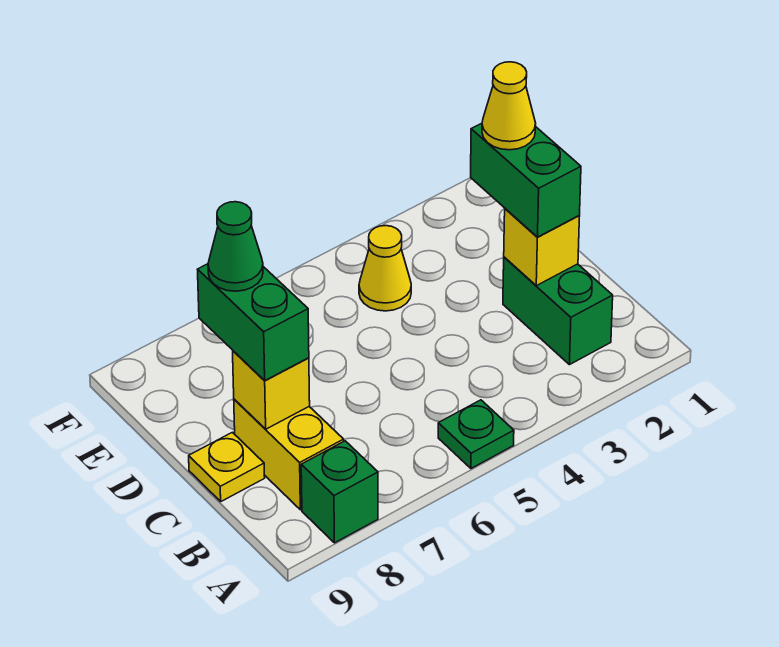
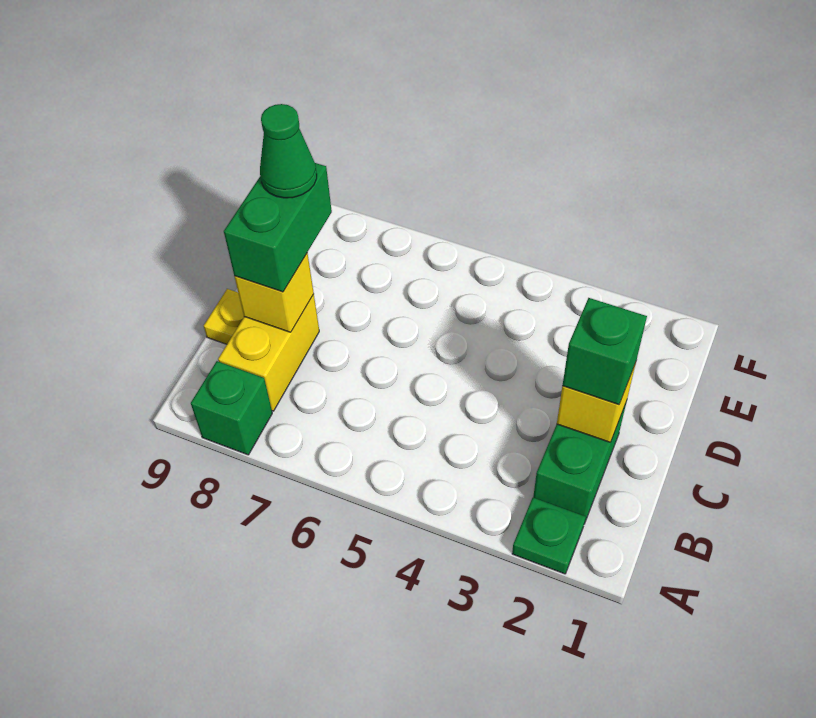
green 1x1 plate [438,400,514,469] -> green 1x1 plate moved to [512,497,586,574]
green 1x2 brick [471,123,581,237] -> green 1x1 brick [562,298,647,405]
yellow 1x1 cone [482,62,536,150] -> none
yellow 1x1 cone [359,226,411,311] -> none

